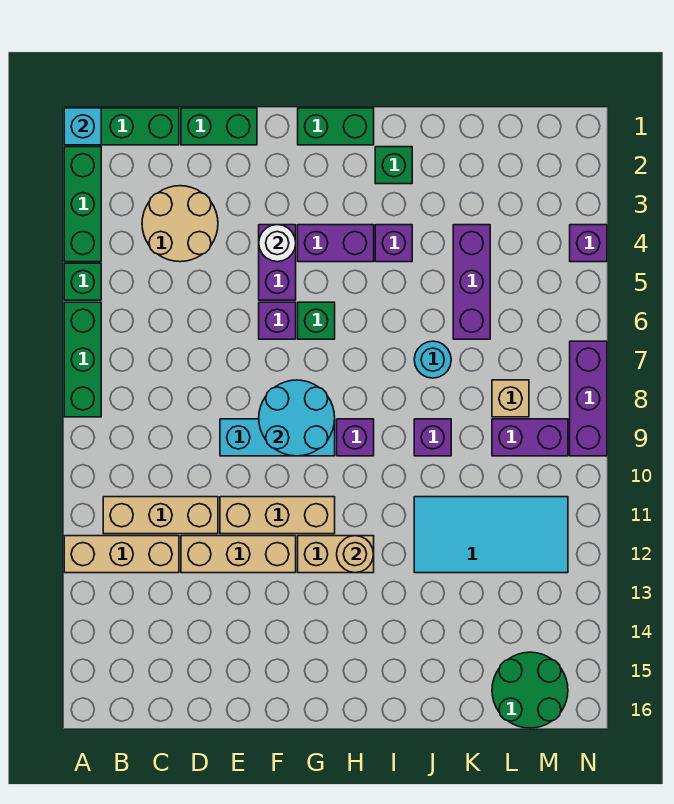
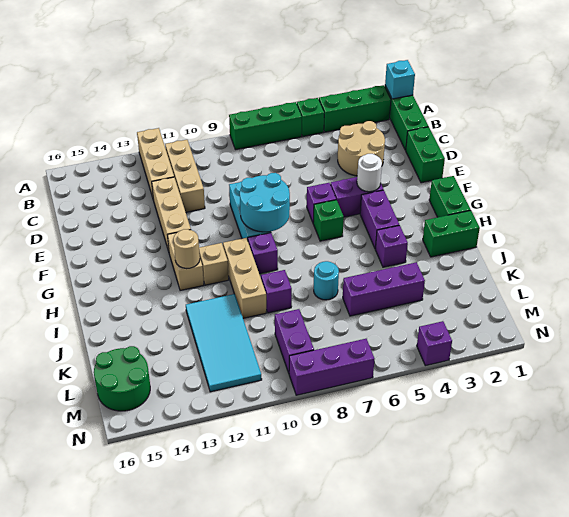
tan 1x3 brick [220,497,335,534] -> tan 1x3 brick moved to [223,238,266,318]
green 1x1 brick [375,147,412,184] -> green 1x2 brick [423,211,480,257]
tan 1x1 brick [492,380,529,417] -> tan 1x1 brick moved to [199,243,229,285]

